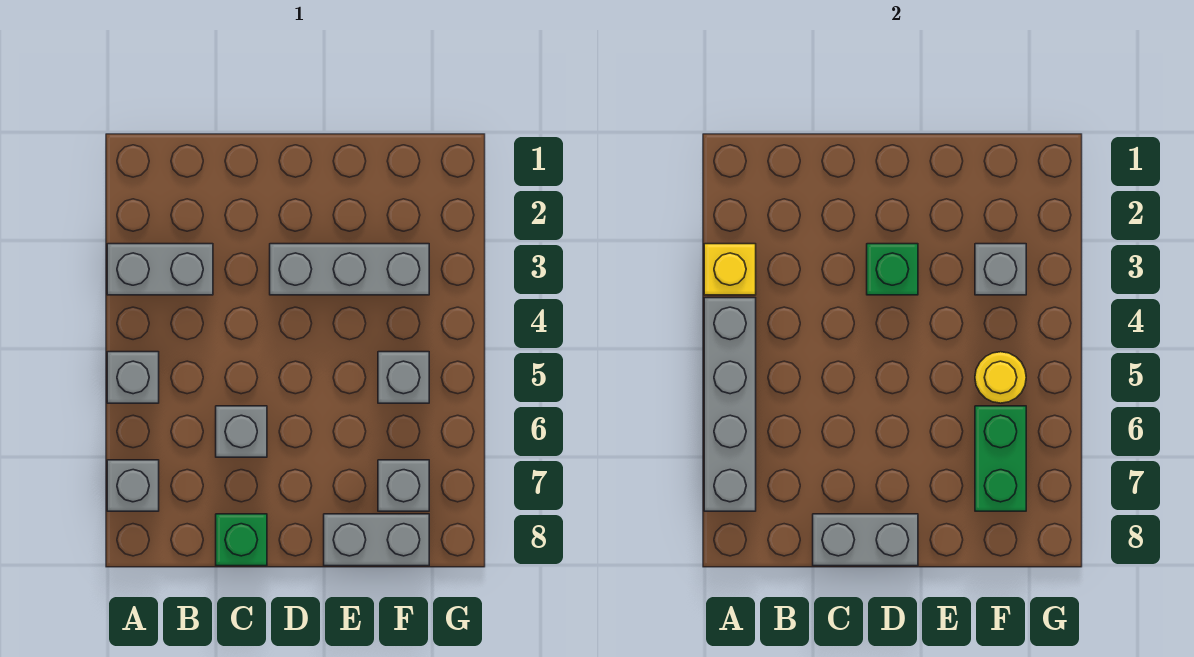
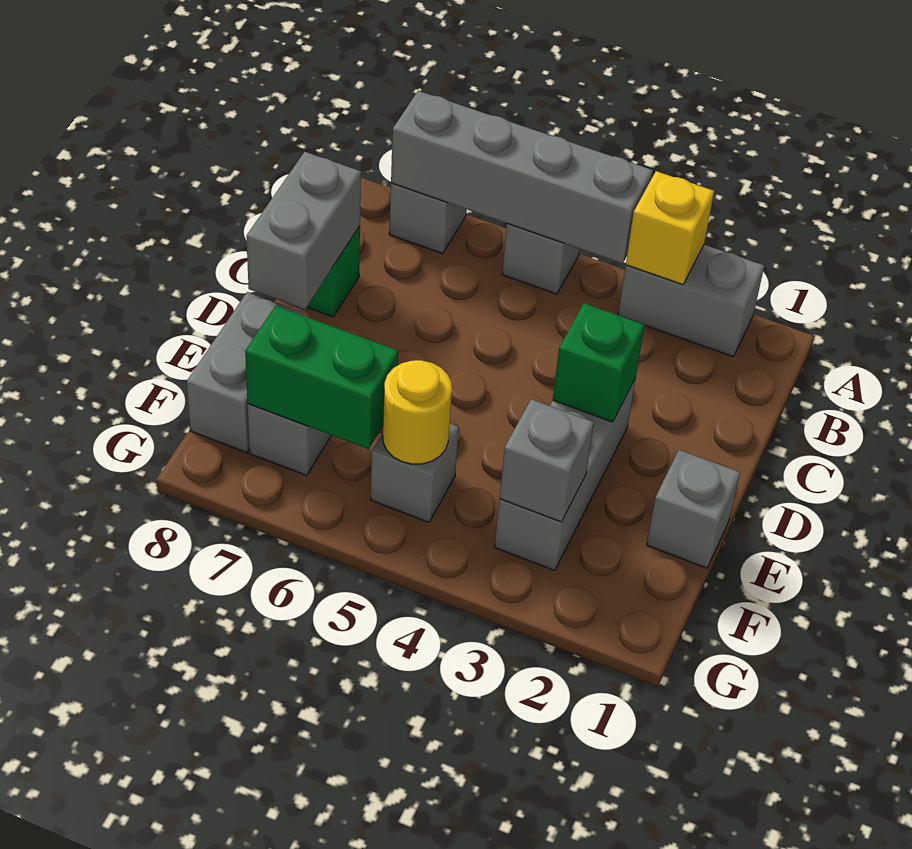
grey 1x2 brick [107,244,213,295] -> grey 1x2 brick turned to [618,245,764,357]
grey 1x1 brick [216,406,267,457] -> grey 1x1 brick moved to [647,450,740,568]

